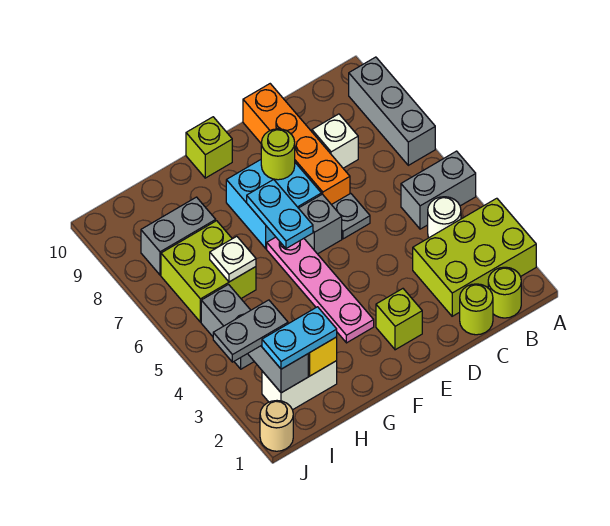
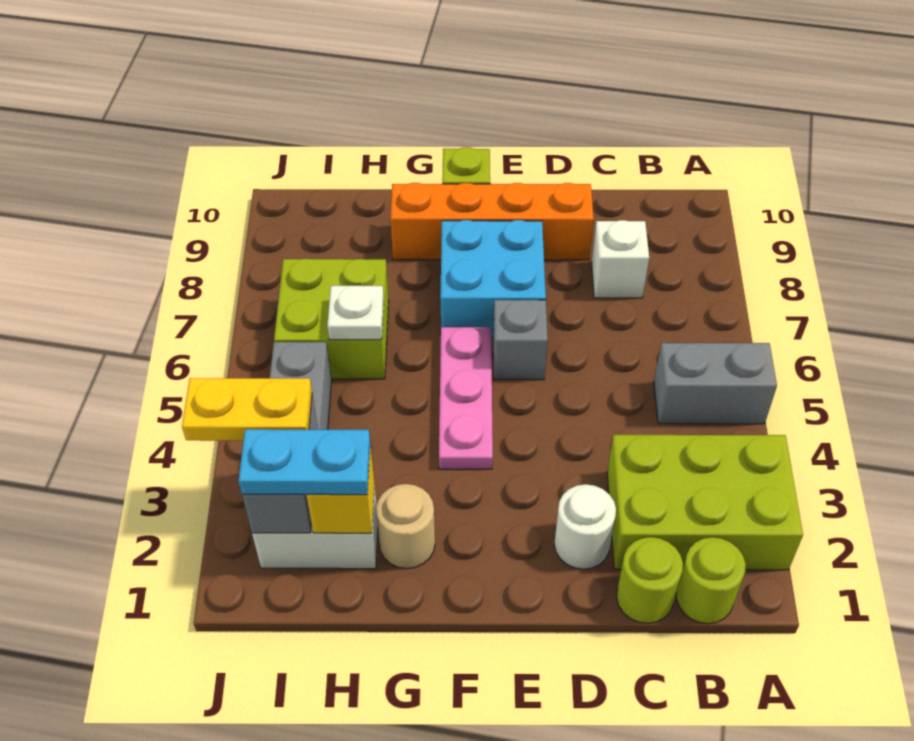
grey 1x3 brick [349,57,435,165] -> none
white 1x1 round brick [428,197,461,238] -> white 1x1 round brick moved to [554,484,616,569]
grey 1x1 plate [332,193,370,239] -> none
orange 1x4 brick [243,84,350,205] -> orange 1x4 brick turned to [390,183,594,260]
lime 1x1 brick [376,289,422,350] -> none
lime 1x1 round brick [261,129,295,180] -> none
pink 1x4 plate [267,237,374,343] -> pink 1x3 plate [439,327,493,469]
cyan 1x2 plate [247,179,313,248] -> none
grey 1x2 brick [141,197,216,275] -> none
grey 1x2 plate [213,300,288,362] -> yellow 1x2 plate [182,378,312,441]
tan 1x1 round brick [260,401,293,451] -> tan 1x1 round brick moved to [376,484,435,569]

